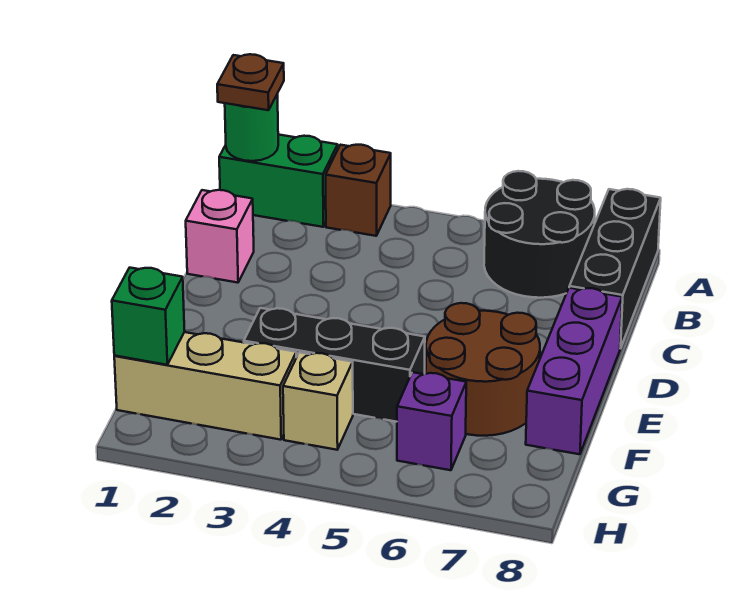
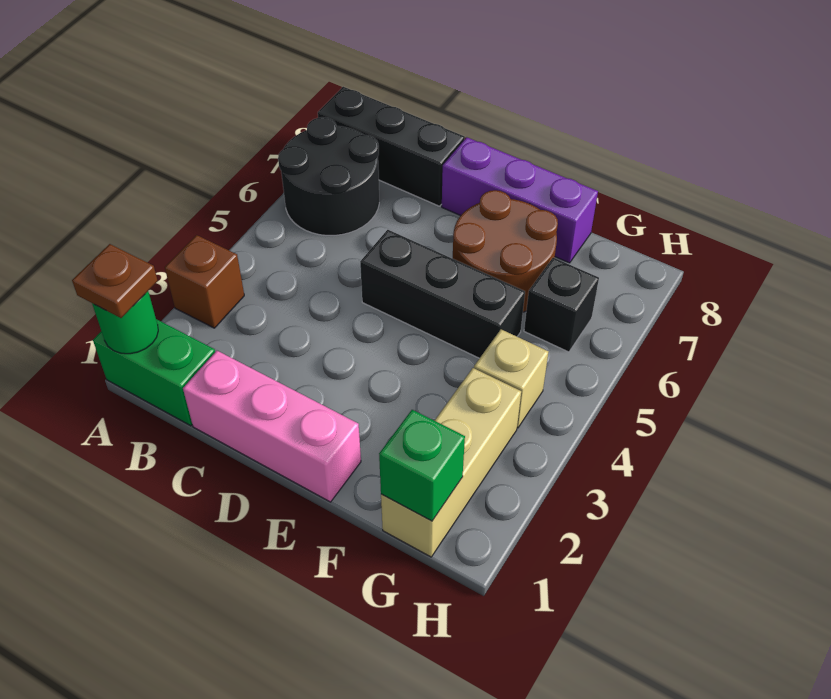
green 1x2 brick [219,135,338,227] -> green 1x2 brick turned to [93,319,215,426]
pink 1x1 brick [186,190,254,283] -> pink 1x3 brick [183,351,361,502]
black 1x3 brick [244,308,425,422] -> black 1x3 brick turned to [360,230,525,358]
purple 1x1 brick [397,372,466,470] -> black 1x1 brick [524,258,599,352]

